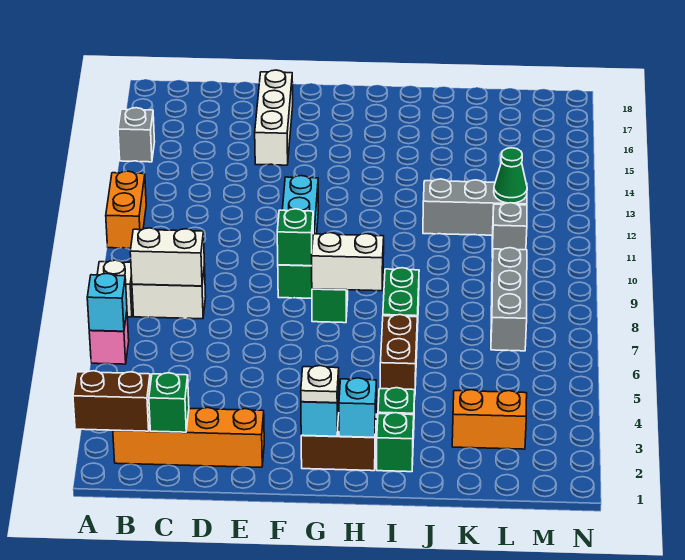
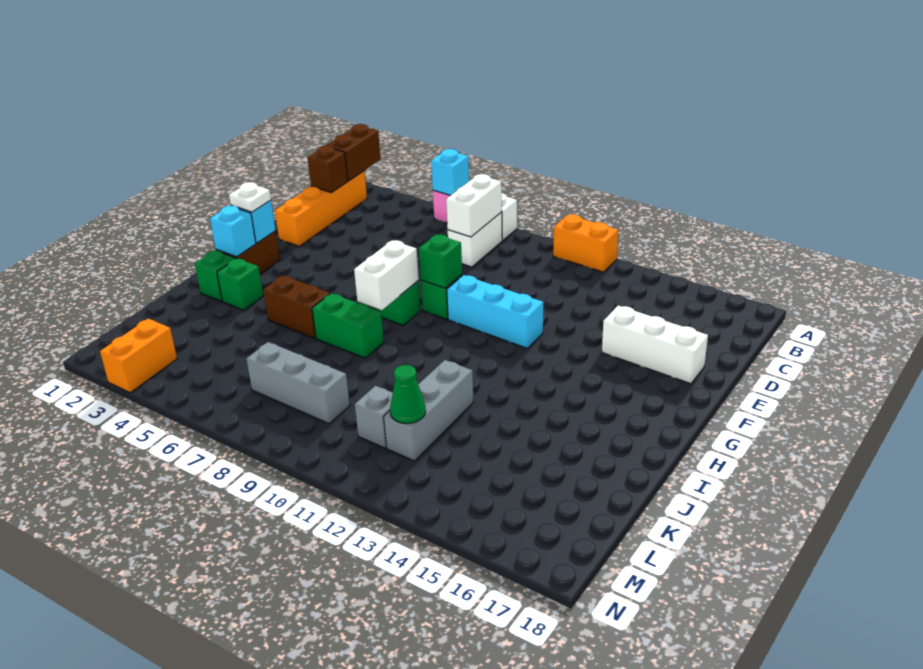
grey 1x1 brick [118,108,155,162] -> none
green 1x1 brick [149,373,189,432] -> brown 1x1 brick [307,146,348,193]
orange 1x2 brick [452,390,527,449] -> orange 1x2 brick moved to [100,319,177,393]

